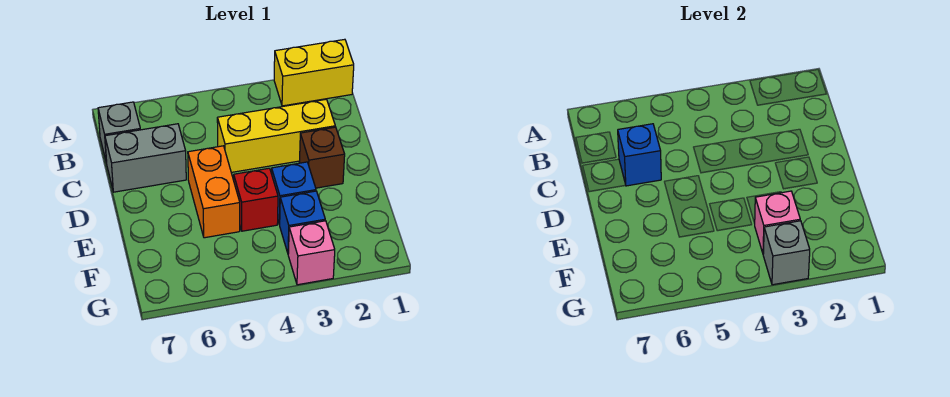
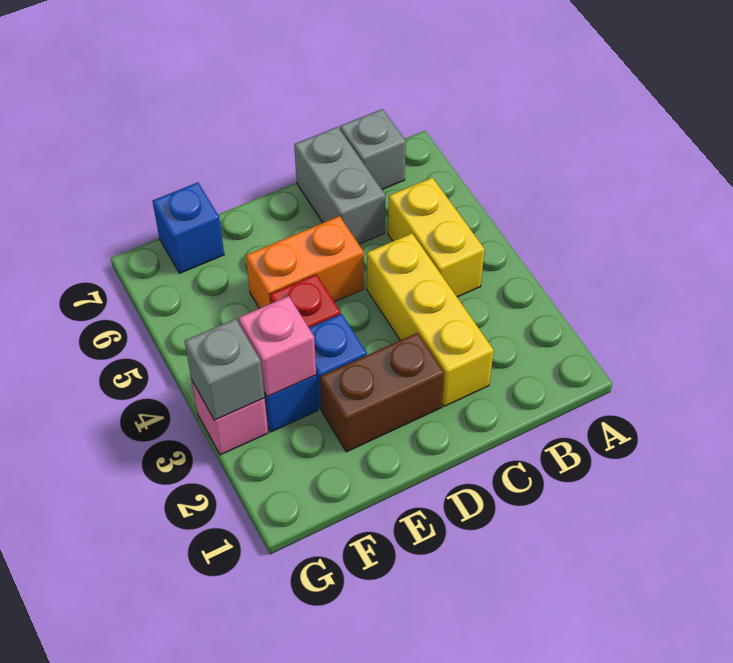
yellow 1x2 brick [274,39,354,106] -> yellow 1x2 brick moved to [388,177,485,297]
blue 1x1 brick [618,124,661,186] -> blue 1x1 brick moved to [152,182,224,273]
brown 1x1 brick [299,127,345,188] -> brown 1x2 brick [320,333,444,452]

